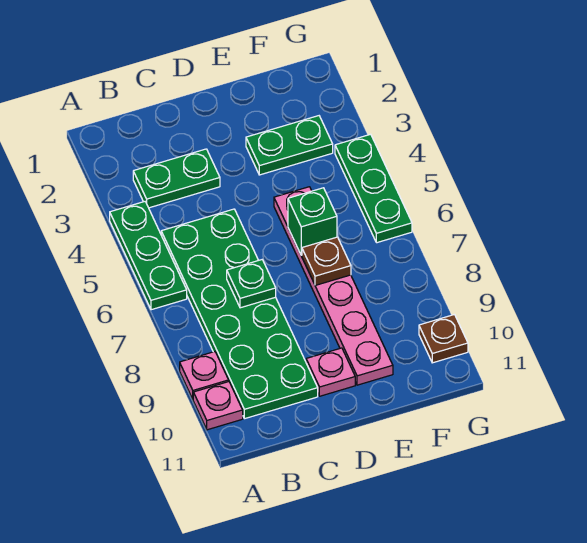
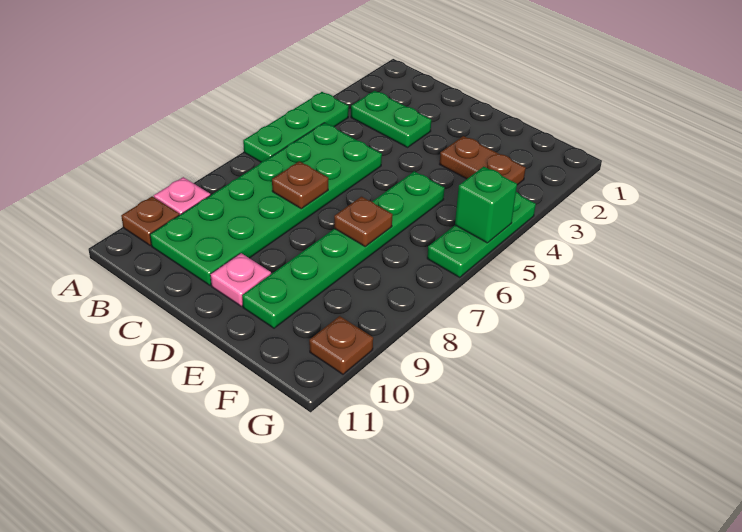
pink 1x1 plate [193,382,243,430] -> brown 1x1 plate [121,196,179,246]
green 1x1 plate [227,260,276,308] -> brown 1x1 plate [272,161,328,209]
green 1x2 plate [246,116,333,175] -> brown 1x2 plate [440,136,526,185]
pink 1x6 plate [274,187,393,385] -> green 1x6 plate [242,171,445,328]
green 1x1 brick [288,188,337,255] -> green 1x1 brick moved to [455,167,517,243]

